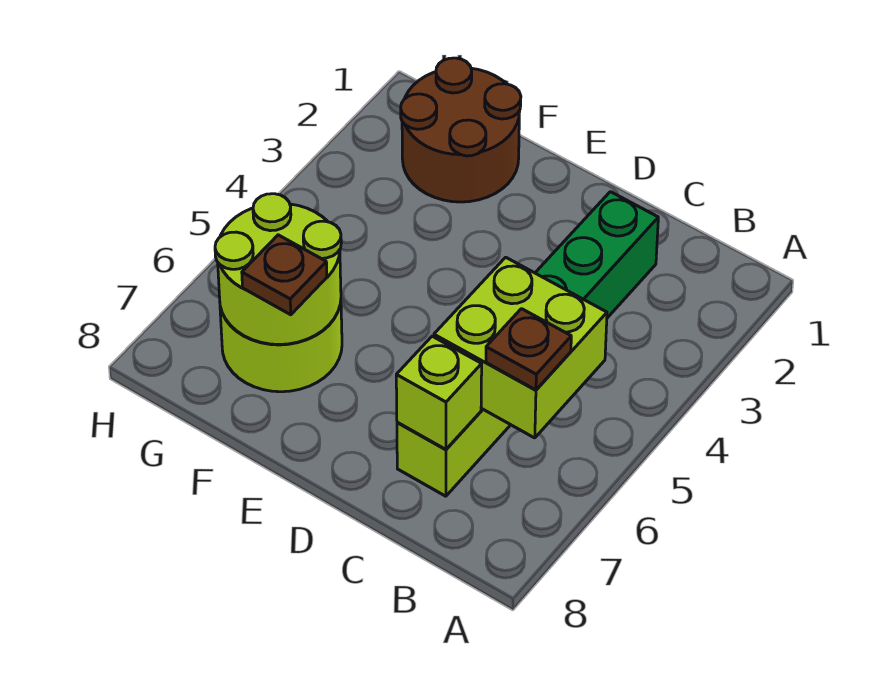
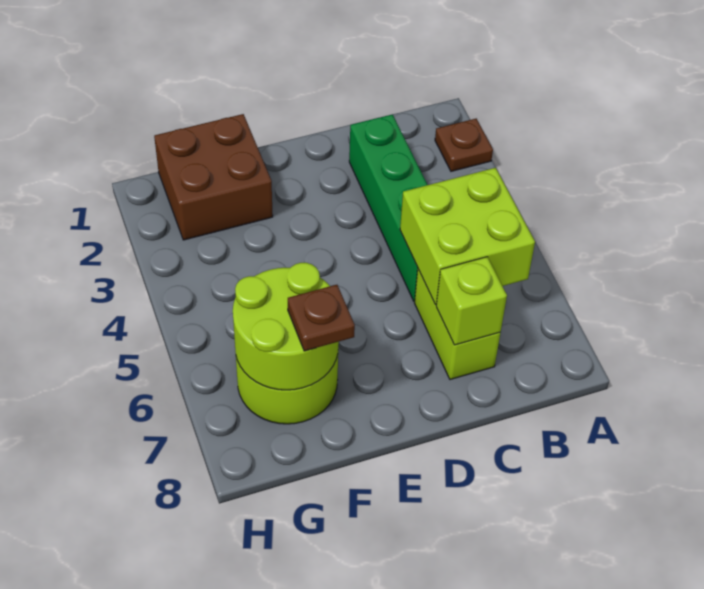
brown 1x1 plate [486,309,571,390] -> brown 1x1 plate moved to [435,119,493,171]
brown 2x2 round brick [401,58,521,202] -> brown 2x2 brick [154,114,273,240]

